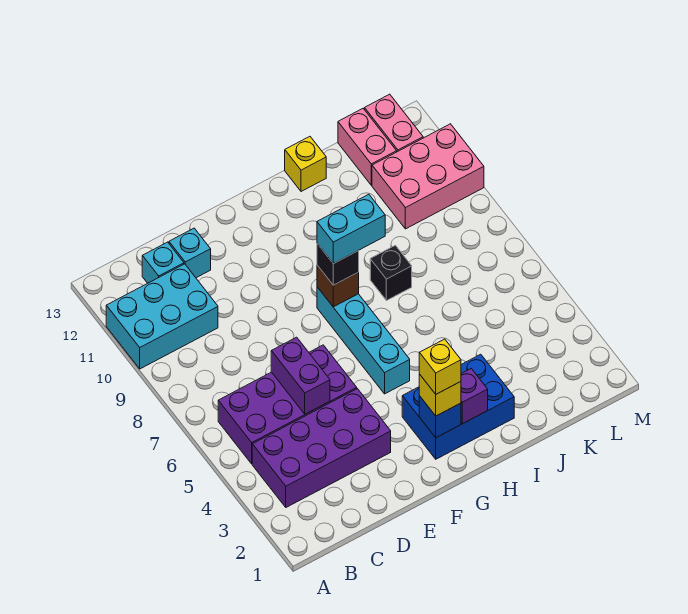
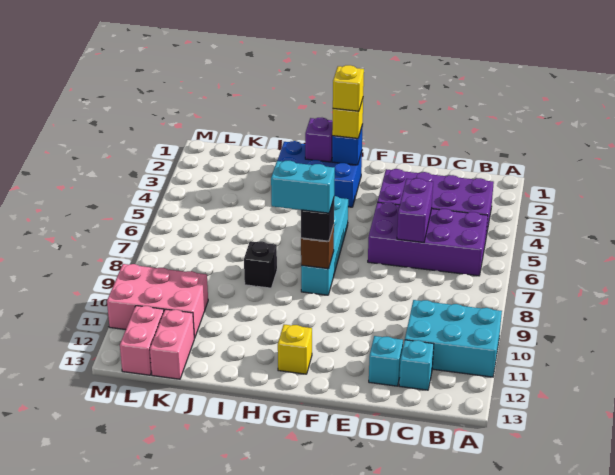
yellow 1x1 brick [285,137,326,192] -> yellow 1x1 brick moved to [278,325,312,374]

